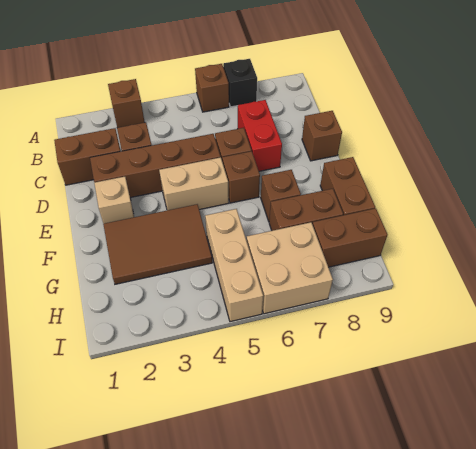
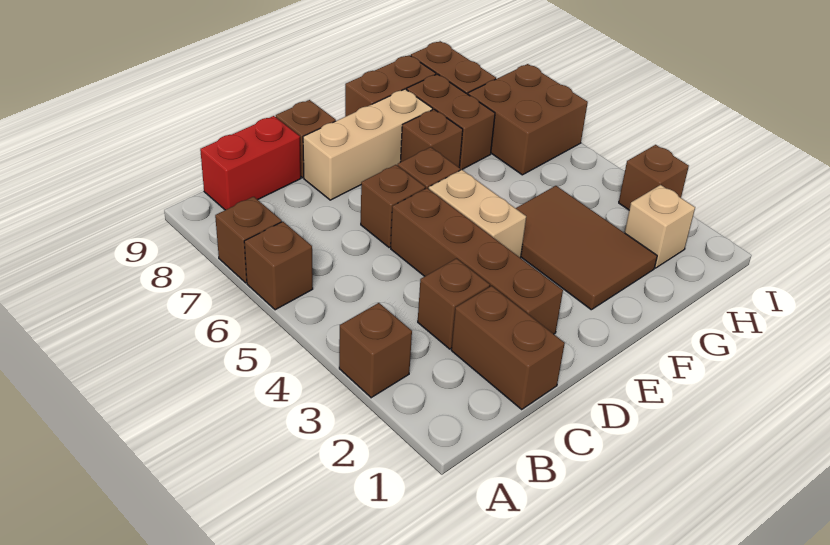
black 1x1 brick [223,59,257,107] -> brown 1x1 brick [215,197,282,283]
red 1x2 brick [238,100,282,171] -> red 1x2 brick moved to [200,116,301,210]
tan 1x1 brick [94,177,134,224] -> tan 1x1 brick moved to [625,185,695,268]
tan 1x3 brick [205,209,263,322] -> tan 1x3 brick moved to [303,89,433,200]
tan 2x2 brick [247,222,333,314] -> brown 2x2 brick [468,64,588,175]
none -> brown 1x1 brick [619,145,689,210]

